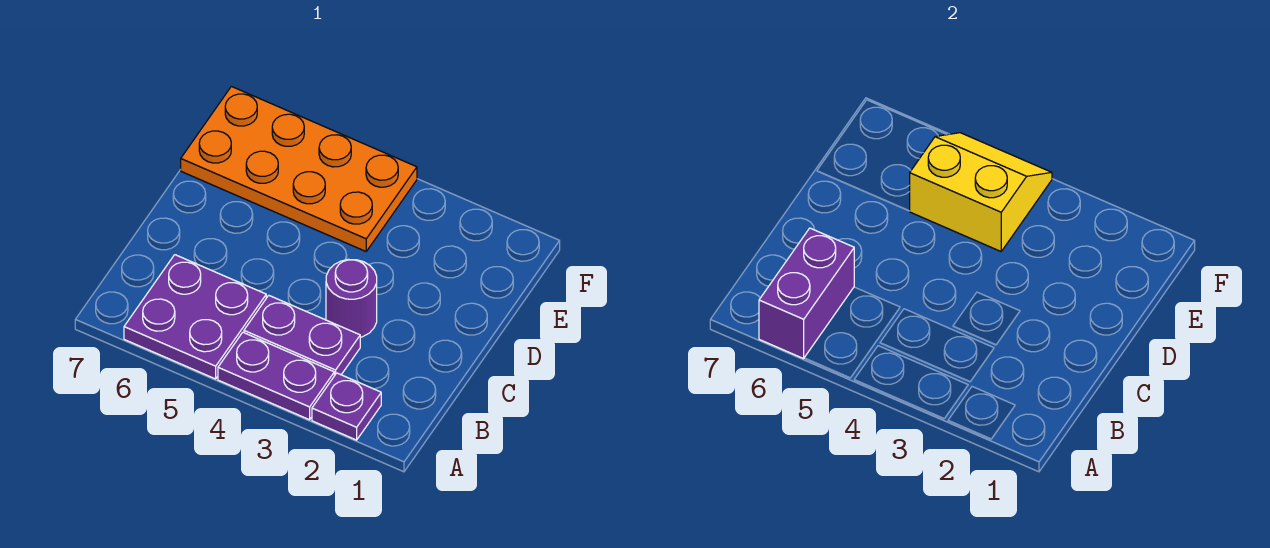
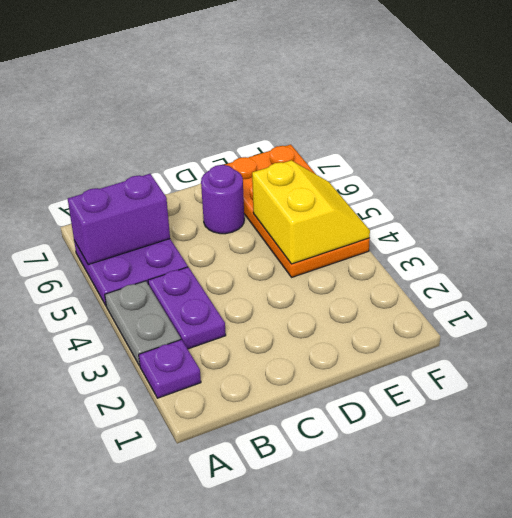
purple 1x2 plate [218,332,334,420] -> grey 1x2 plate [105,281,181,366]
purple 1x1 round brick [326,259,377,337] -> purple 1x1 round brick moved to [201,165,244,234]

